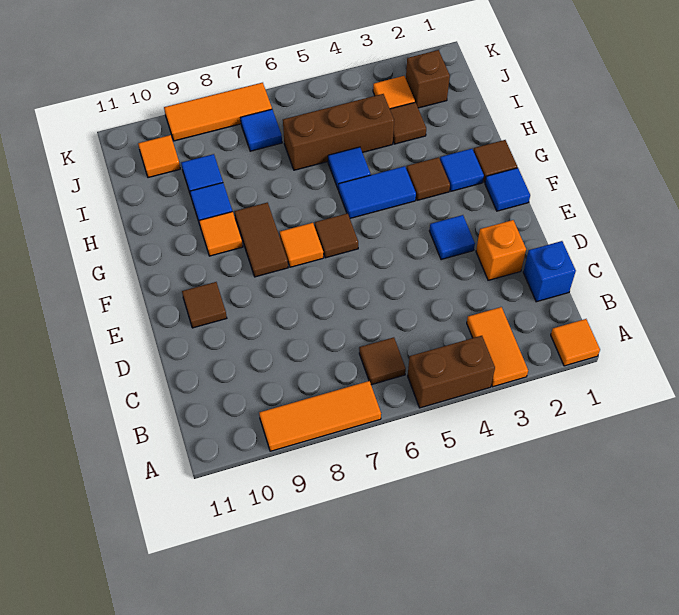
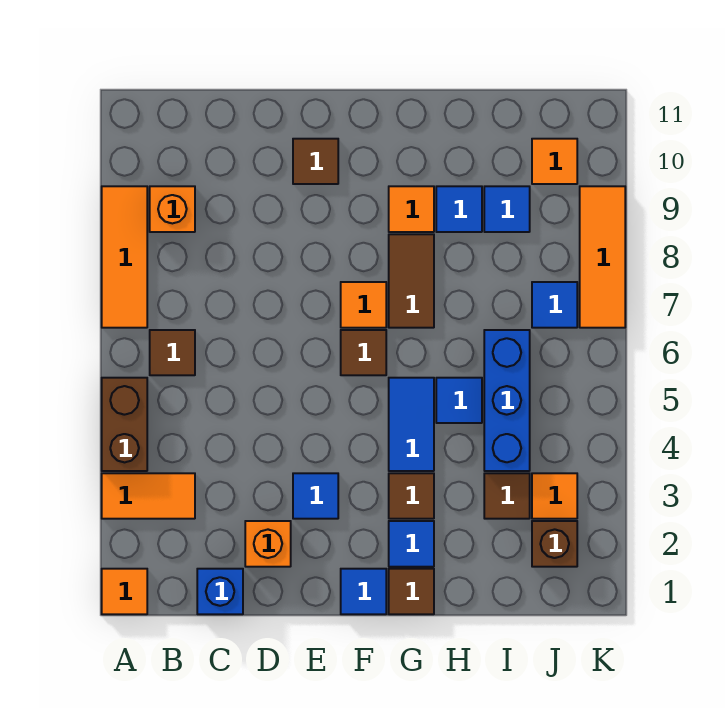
none -> orange 1x1 brick [150,186,195,232]
brown 1x2 tile [234,203,288,277] -> brown 1x2 tile turned to [389,234,434,328]
brown 1x3 brick [283,94,394,170] -> blue 1x3 brick [484,330,530,471]

